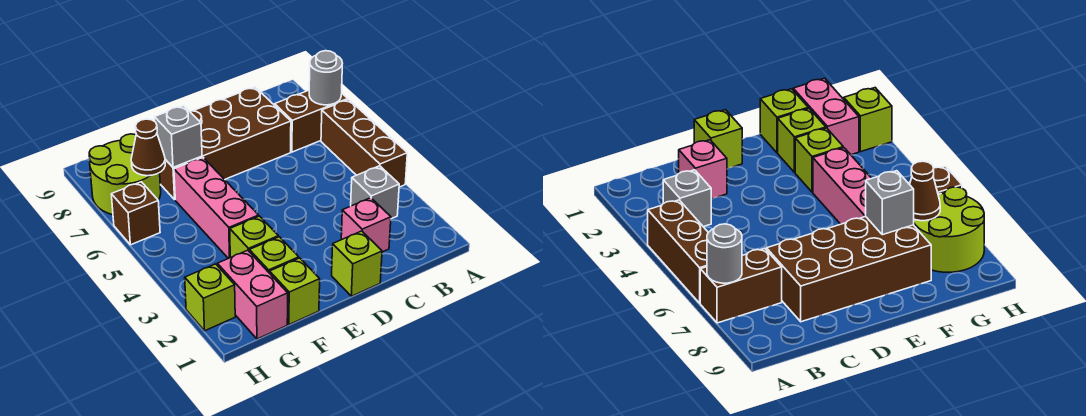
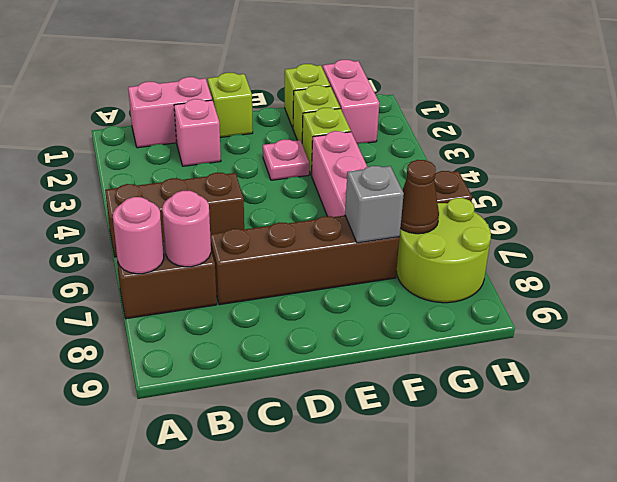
brown 1x3 brick [321,100,407,187] -> brown 1x3 brick turned to [105,173,244,257]
grey 1x1 round brick [309,51,342,105] -> pink 1x1 round brick [113,197,164,274]
none -> pink 1x2 brick [128,77,212,148]
grey 1x1 brick [351,166,399,219] -> none
none -> pink 1x1 round brick [162,191,211,267]
brown 2x4 brick [160,87,291,199] -> brown 1x4 brick [210,216,400,305]
none -> pink 1x1 plate [263,139,309,180]
lime 1x1 brick [185,264,235,331] -> none

